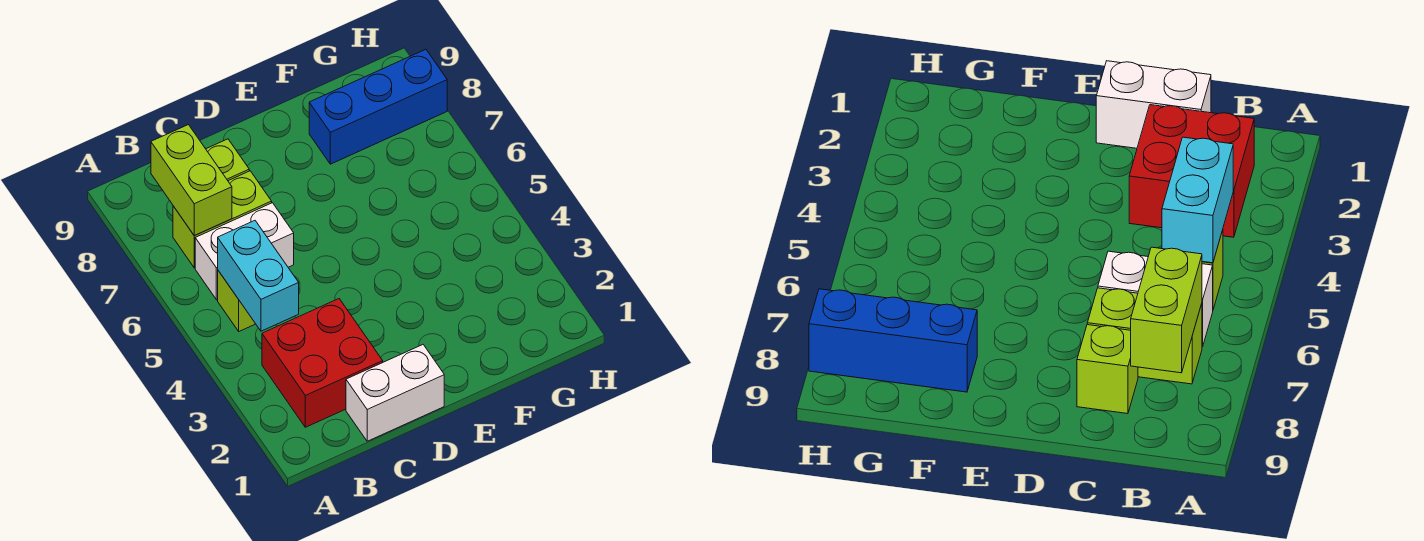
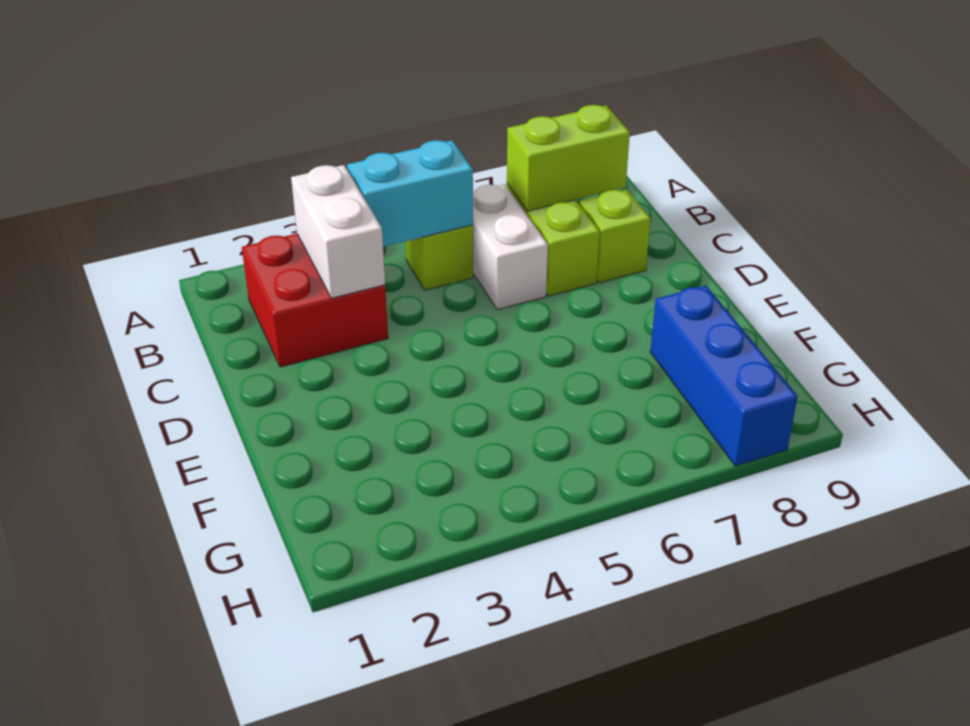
white 1x2 brick [346,345,444,441] -> white 1x2 brick moved to [291,165,385,298]

